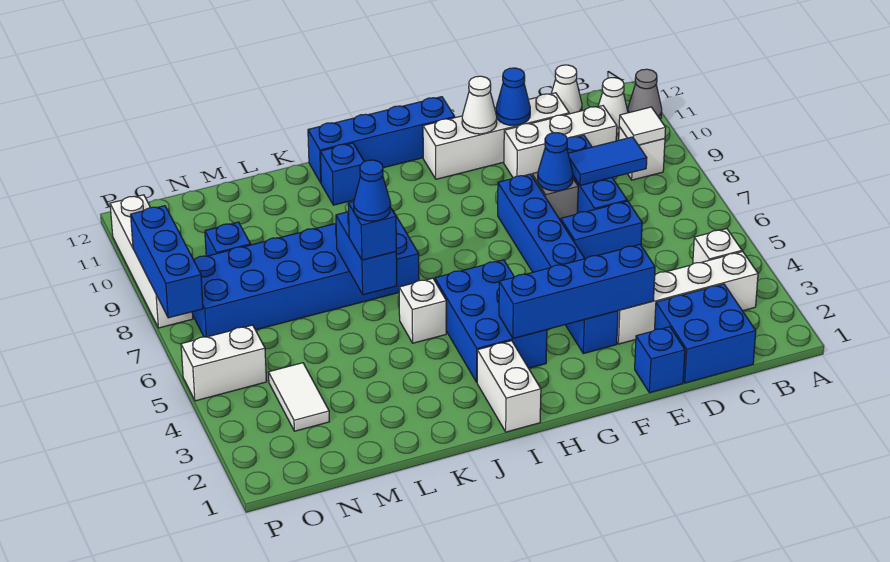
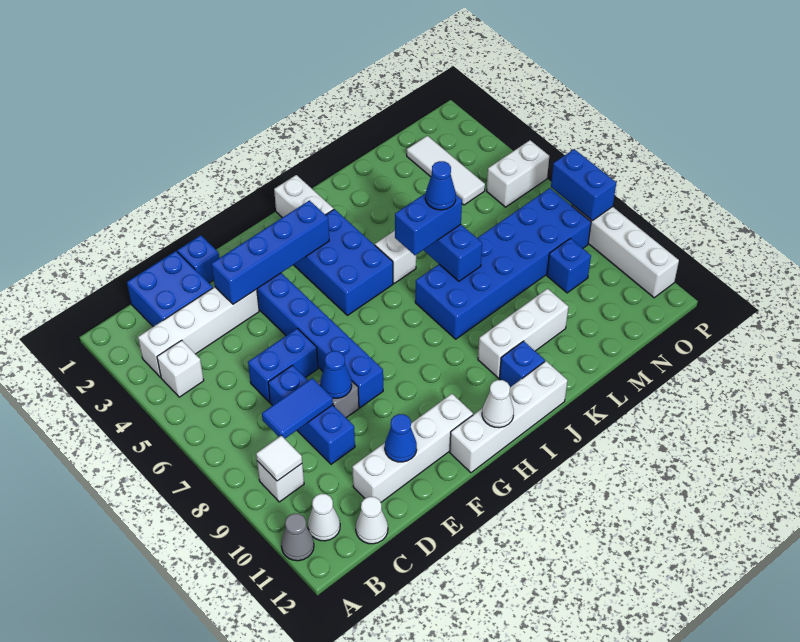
white 1x3 brick [504,106,617,178] -> white 1x3 brick moved to [478,289,568,378]
white 1x1 cone [462,76,497,134] -> white 1x1 cone moved to [482,380,514,428]
blue 1x4 brick [308,97,455,183] -> white 1x4 brick [450,361,568,473]
blue 1x1 brick [348,202,396,260] -> blue 1x2 brick [395,193,462,255]
white 1x2 tile [268,363,329,431] -> white 1x3 tile [407,136,485,205]
blue 1x3 brick [131,206,203,318] -> blue 1x2 brick [551,149,616,221]

